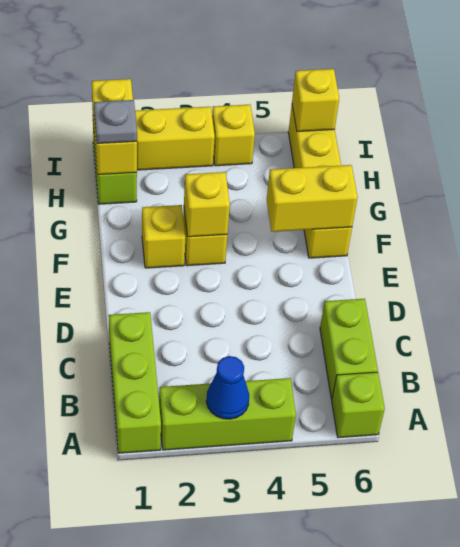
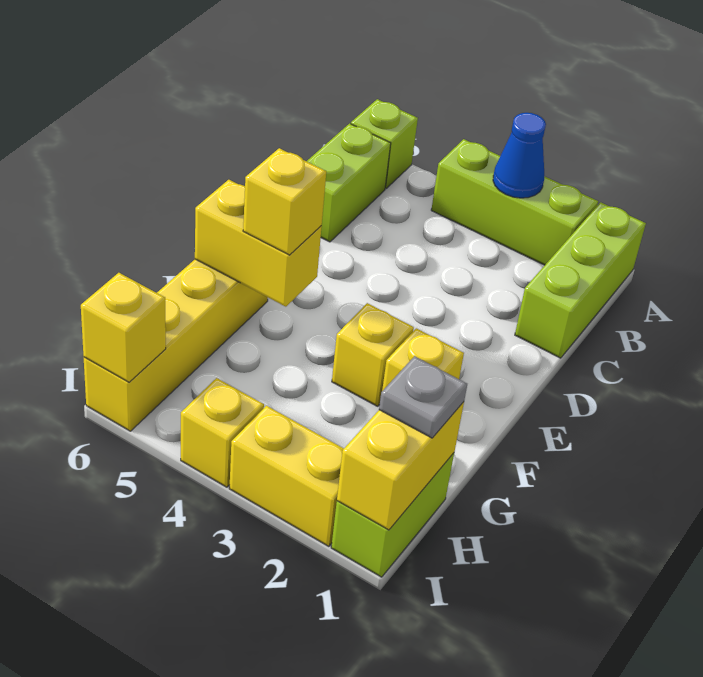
yellow 1x1 brick [184,172,230,237] -> yellow 1x1 brick moved to [243,148,326,255]

